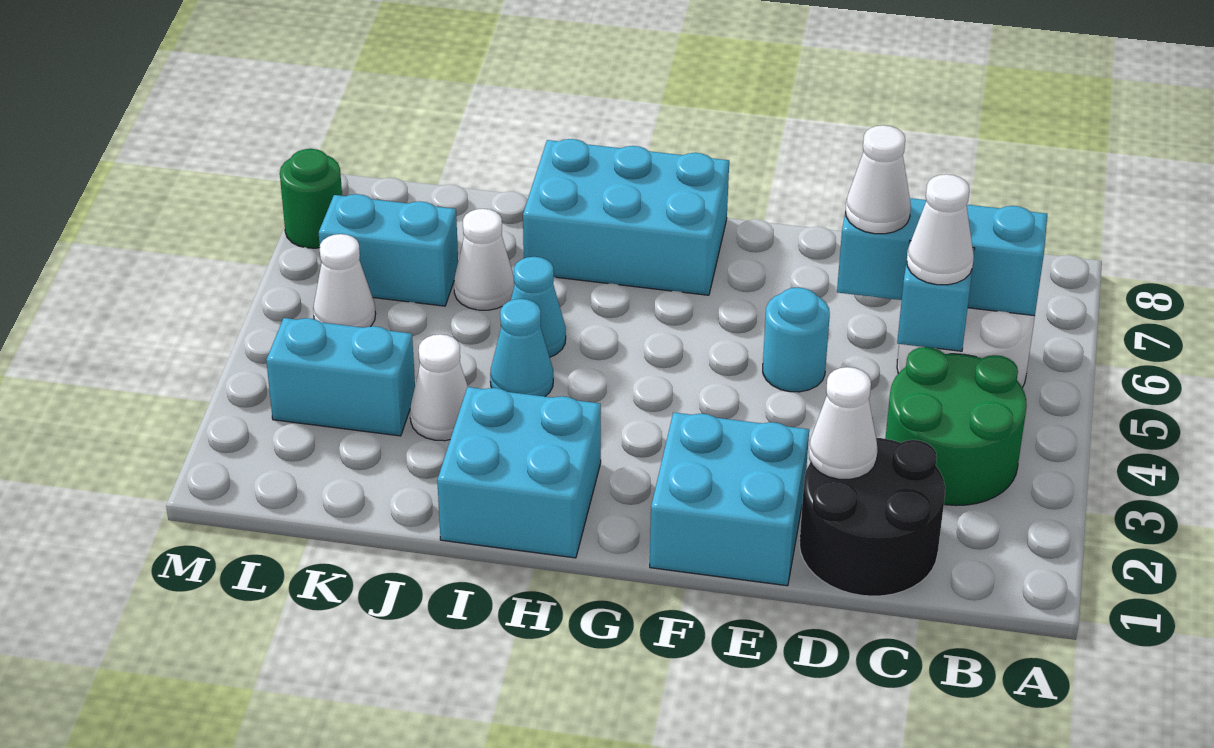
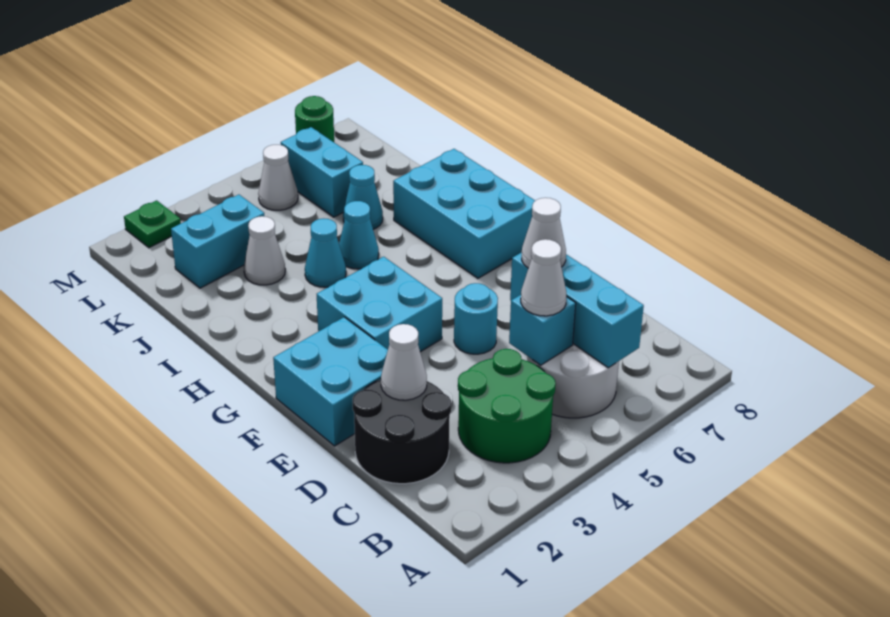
cyan 2x2 brick [437,387,601,558] -> cyan 2x2 brick moved to [317,257,442,352]
white 1x1 cone [454,209,515,310] -> cyan 1x1 cone [343,165,383,229]
cyan 1x2 brick [266,318,415,436] -> cyan 1x2 brick turned to [171,195,264,288]
none -> green 1x1 plate [124,200,181,248]

